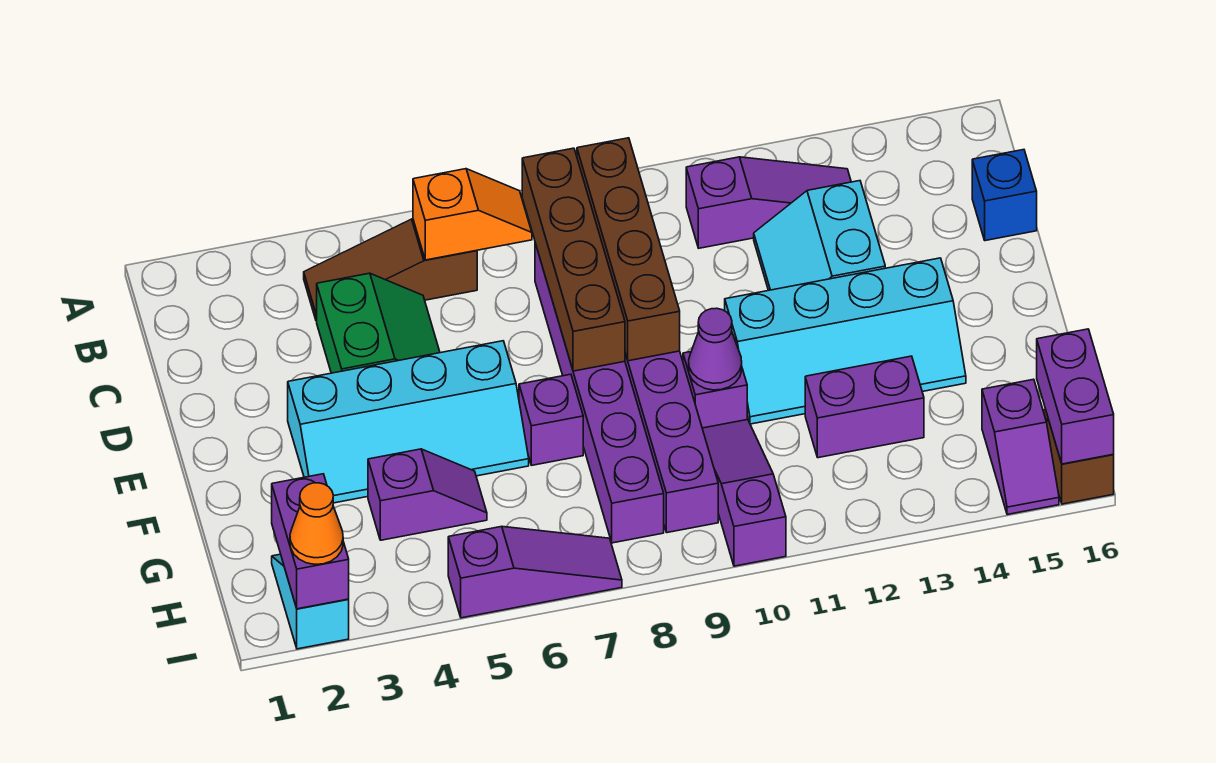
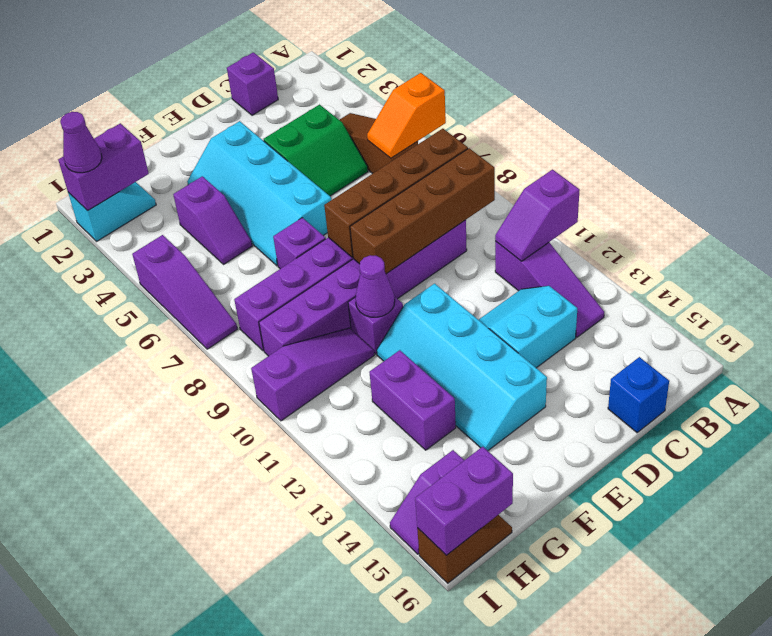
none -> purple 1x2 slope [495,170,580,261]
orange 1x2 slope [413,169,532,260] -> orange 1x2 slope turned to [367,73,446,158]
none -> purple 1x1 brick [227,52,278,115]
orange 1x1 cone [290,483,343,564] -> purple 1x1 cone [60,112,102,173]

